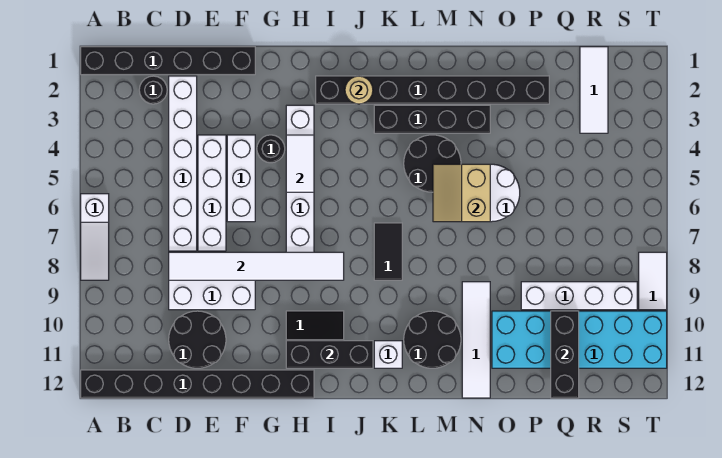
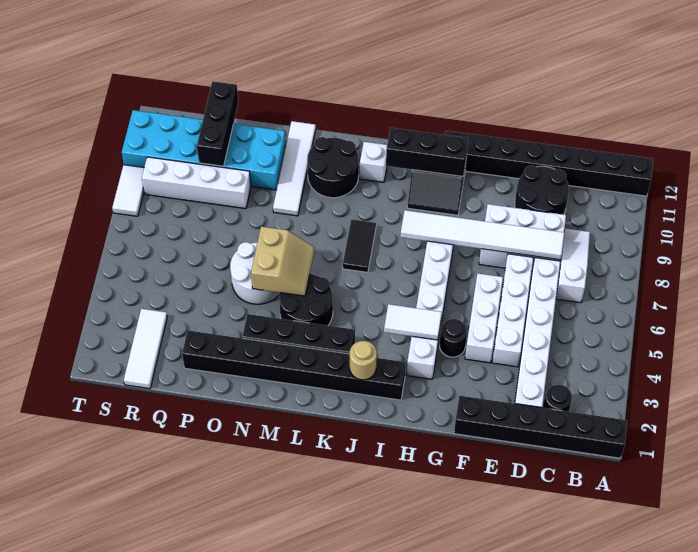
white 1x3 slope [81,194,109,280] -> white 1x3 slope moved to [556,228,590,303]
white 1x2 tile [286,135,314,192] -> white 1x2 tile turned to [384,304,442,340]

